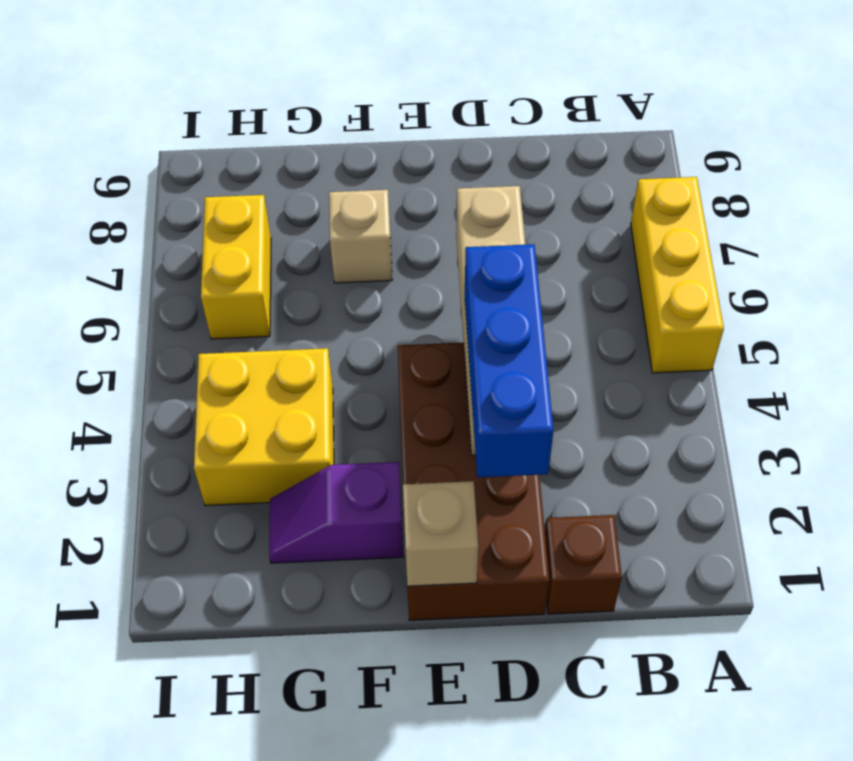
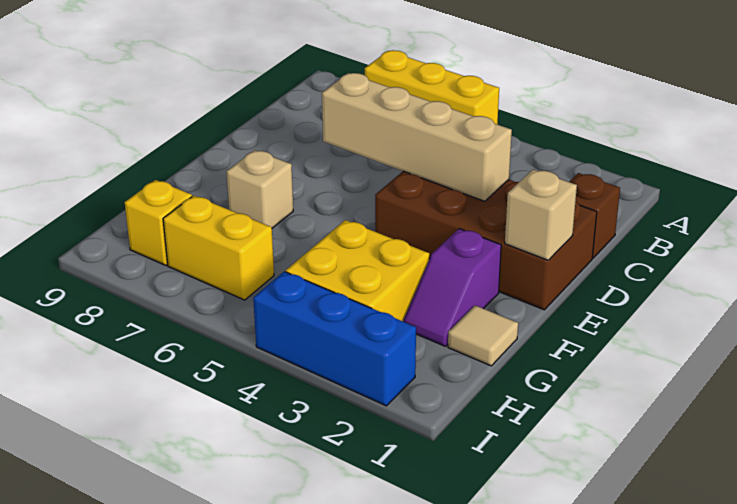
blue 1x3 brick [465,244,553,477] -> blue 1x3 brick moved to [253,271,416,406]
none -> tan 1x1 tile [448,305,518,366]
none -> yellow 1x1 brick [125,180,192,265]

